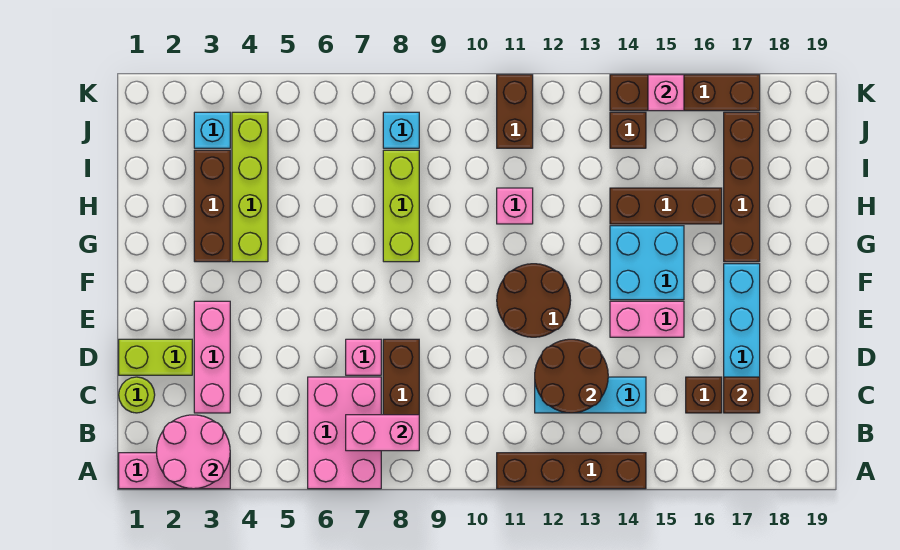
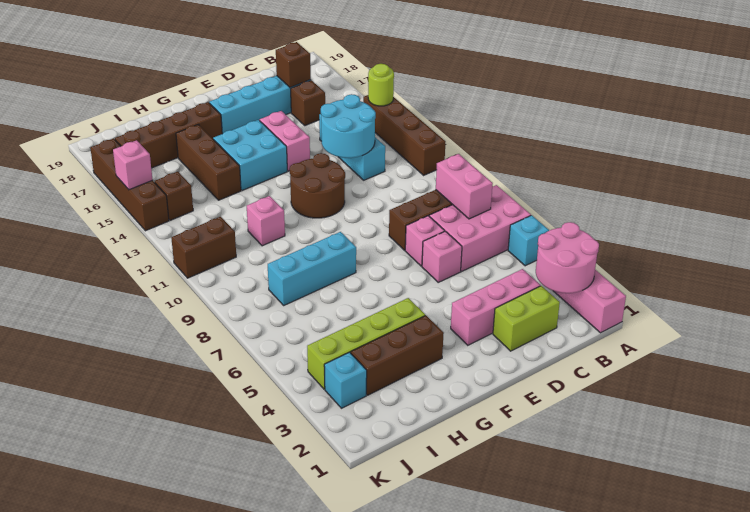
lime 1x1 round brick [119,377,155,413] -> lime 1x1 round brick moved to [368,64,394,106]
brown 2x2 round brick [535,339,608,413] -> cyan 2x2 round brick [321,94,376,158]
lime 1x2 brick [119,339,192,375] -> lime 1x2 brick turned to [493,286,560,351]
none -> pink 1x1 brick [422,231,462,282]
lime 1x3 brick [383,150,419,262] -> cyan 1x3 brick [268,232,356,305]
cyan 1x1 brick [383,112,419,148] -> cyan 1x1 brick moved to [508,215,549,266]

